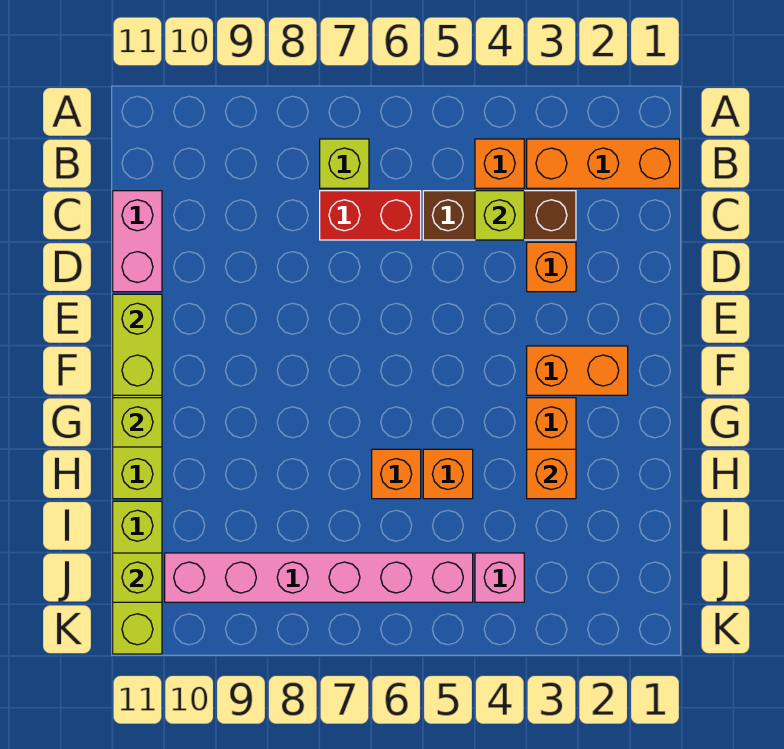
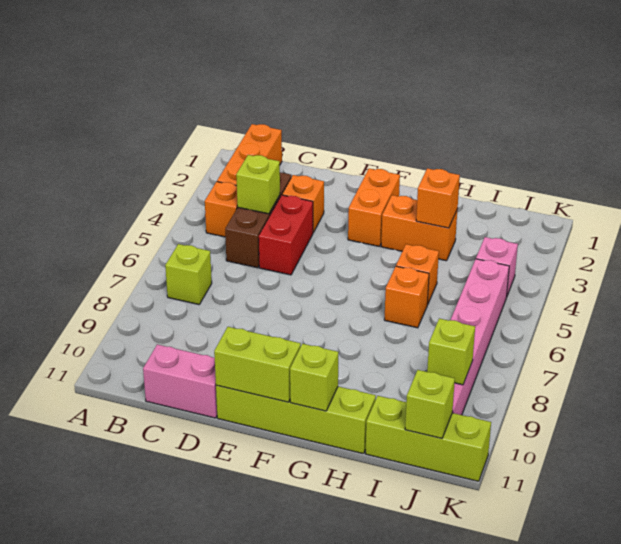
red 1x2 brick [320,191,421,240] -> red 1x2 brick moved to [259,195,313,275]
none -> lime 1x1 brick [427,318,475,385]

